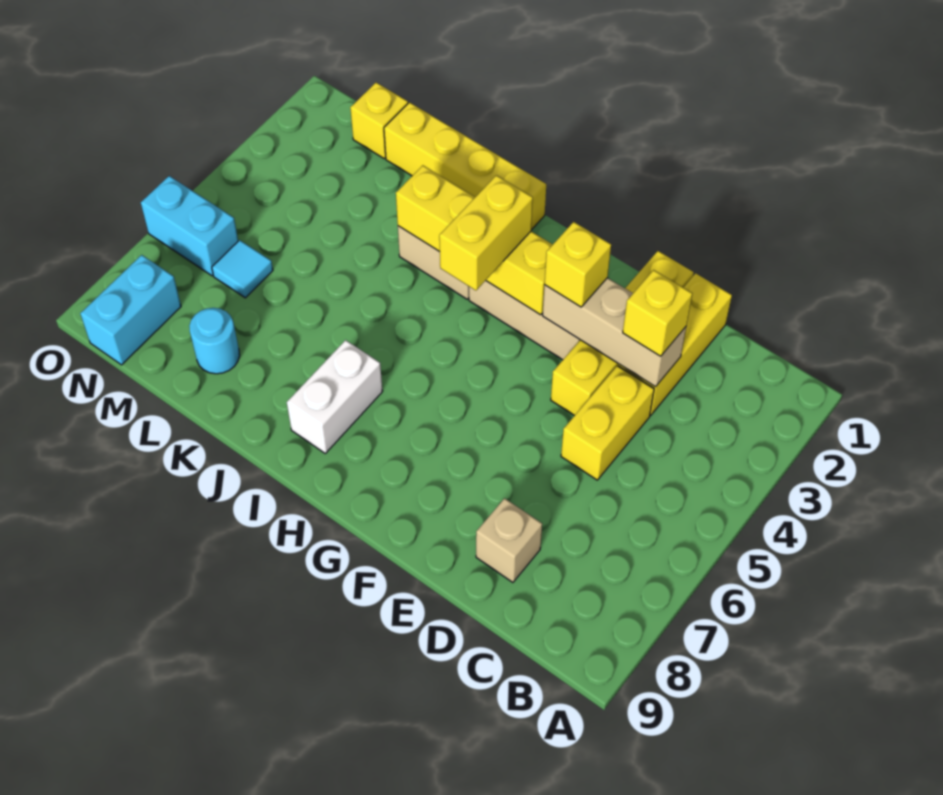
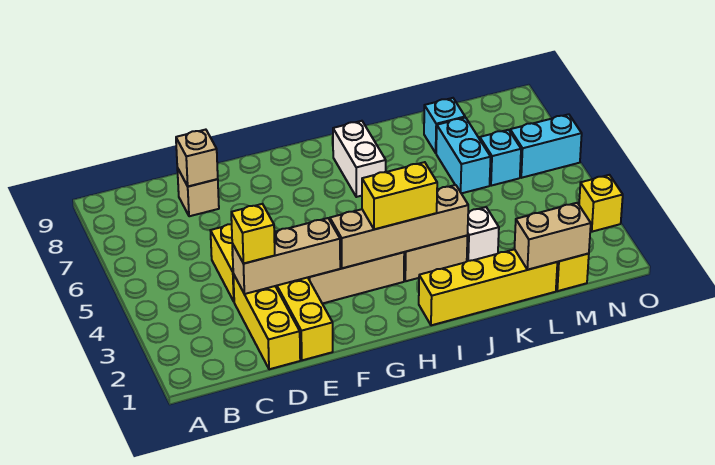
none -> tan 1x1 brick [176,130,218,186]
yellow 1x1 brick [545,222,611,307] -> yellow 1x1 brick moved to [579,175,623,232]
yellow 1x4 brick [396,165,553,315] -> tan 1x4 brick [330,185,468,268]
yellow 1x2 brick [439,175,533,290] -> yellow 1x2 brick turned to [362,162,437,229]
none -> white 1x1 brick [467,207,499,261]
none -> tan 1x2 brick [515,203,591,270]
cyan 1x1 round brick [189,308,240,374] -> cyan 1x1 brick [424,98,465,153]
cyan 1x1 tile [212,240,273,298] -> cyan 1x1 brick [480,130,521,186]
cyan 1x2 brick [80,255,181,365] -> cyan 1x2 brick moved to [436,118,491,193]

